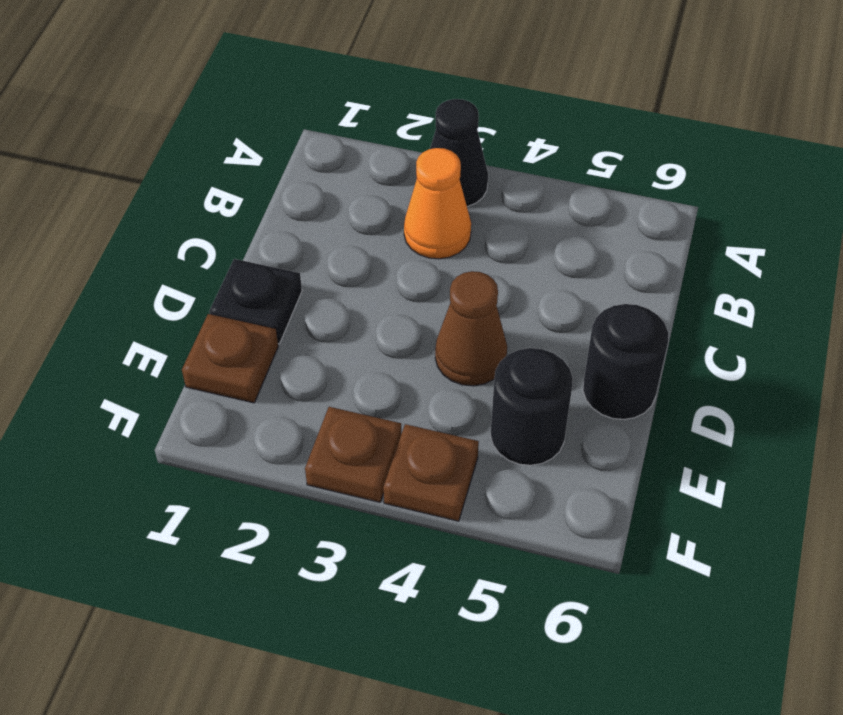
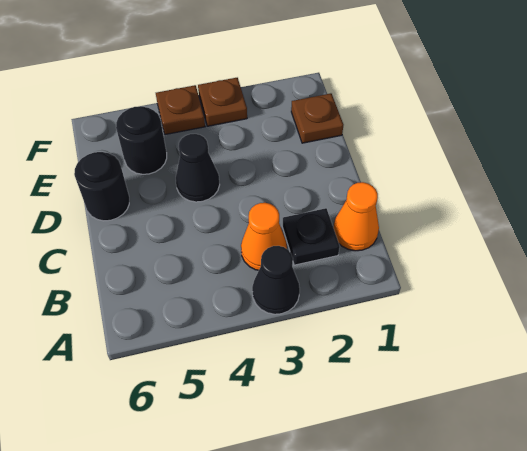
none -> orange 1x1 cone [333,182,379,251]
black 1x1 plate [209,259,302,344] -> black 1x1 plate moved to [282,208,340,265]
brown 1x1 cone [435,271,507,386] -> black 1x1 cone [176,134,220,202]

